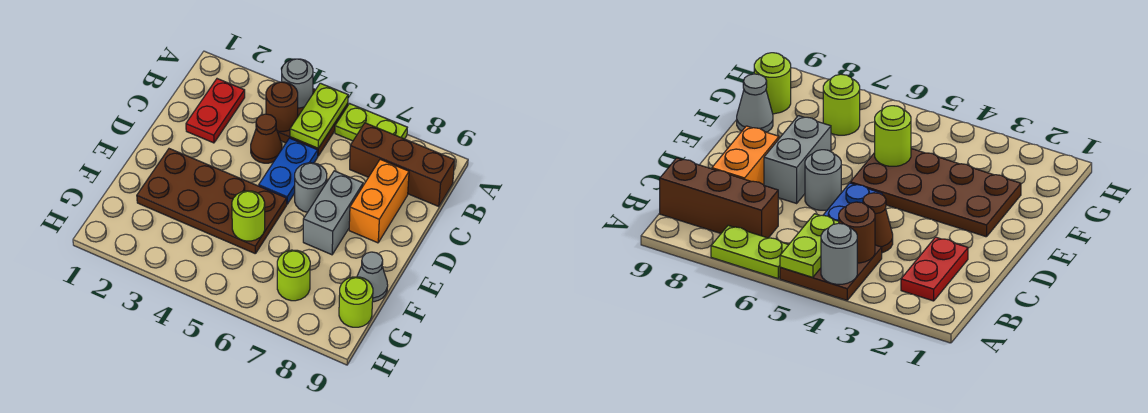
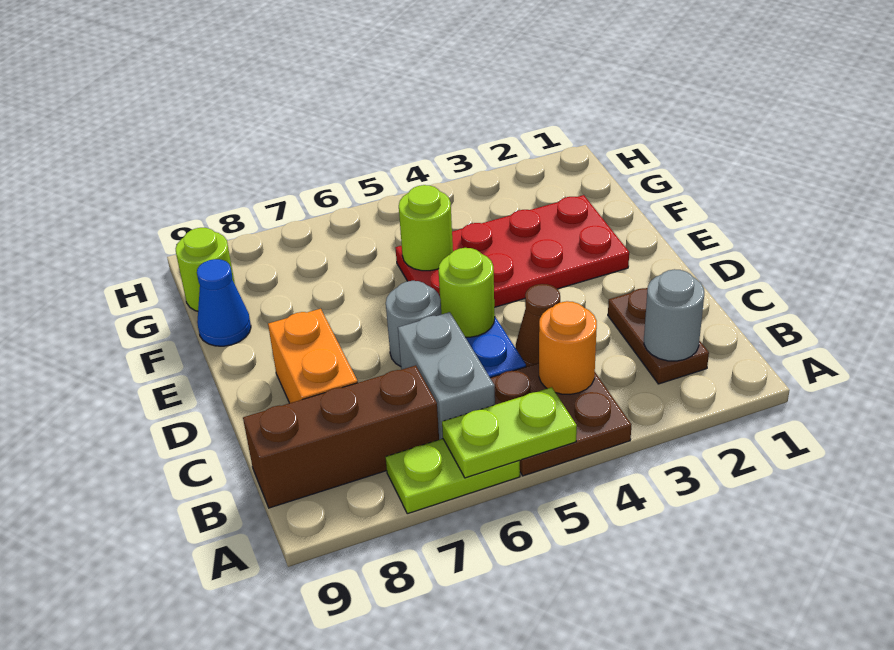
grey 1x1 round brick [282,59,313,108] -> grey 1x1 round brick moved to [644,269,704,361]
lime 1x2 plate [290,83,348,148] -> lime 1x2 plate turned to [442,387,577,478]
red 1x2 plate [186,79,245,143] -> brown 1x2 plate [608,288,709,384]
brown 1x1 round brick [266,82,298,131] -> orange 1x1 round brick [539,301,597,394]
grey 1x2 brick [303,171,363,255] -> grey 1x2 brick moved to [398,312,495,440]
brown 2x4 plate [137,149,287,254] -> red 2x4 plate [396,195,629,307]
grey 1x1 cone [357,252,388,302] -> blue 1x1 cone [197,259,251,346]
lime 1x1 round brick [277,250,310,301] -> lime 1x1 round brick moved to [439,248,495,337]

